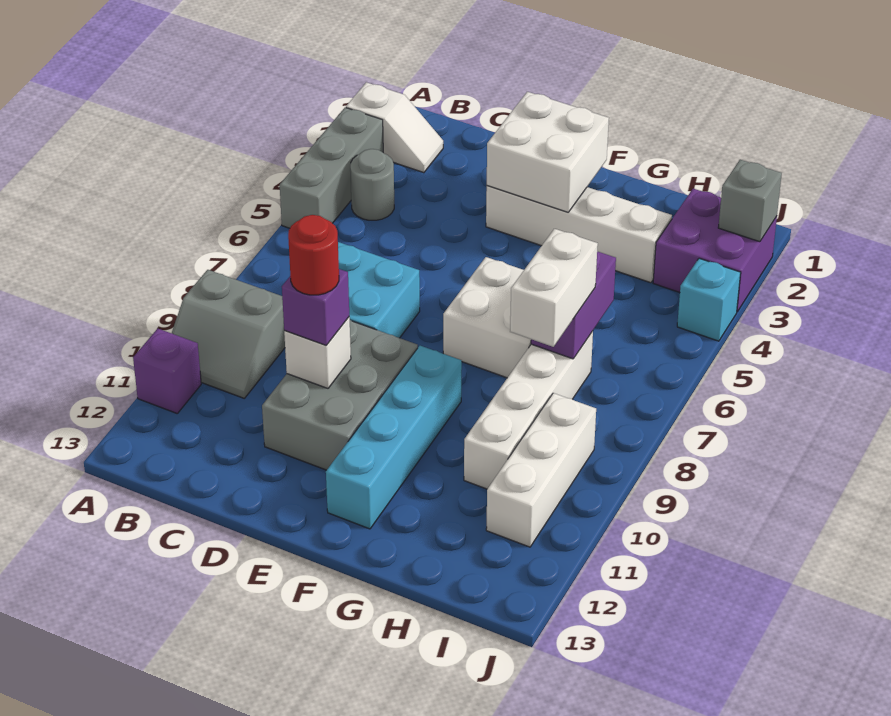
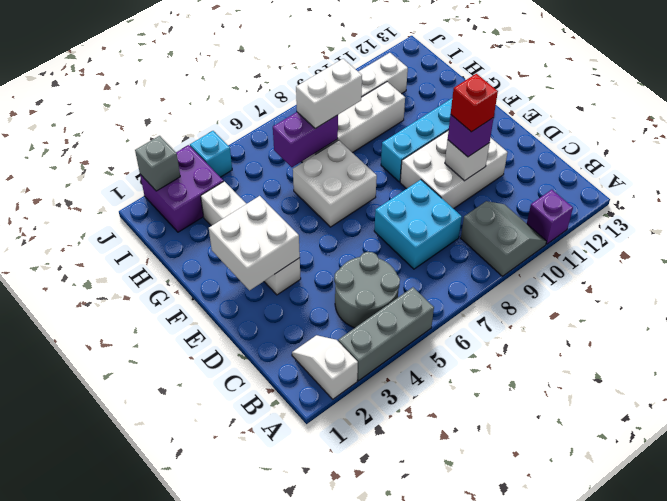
grey 1x1 round brick [350,149,394,220] -> grey 2x2 round brick [334,252,400,328]
grey 2x3 brick [262,320,418,470] -> white 2x3 brick [400,130,508,209]
red 1x1 round brick [288,215,339,295] -> red 1x1 brick [451,74,498,132]

